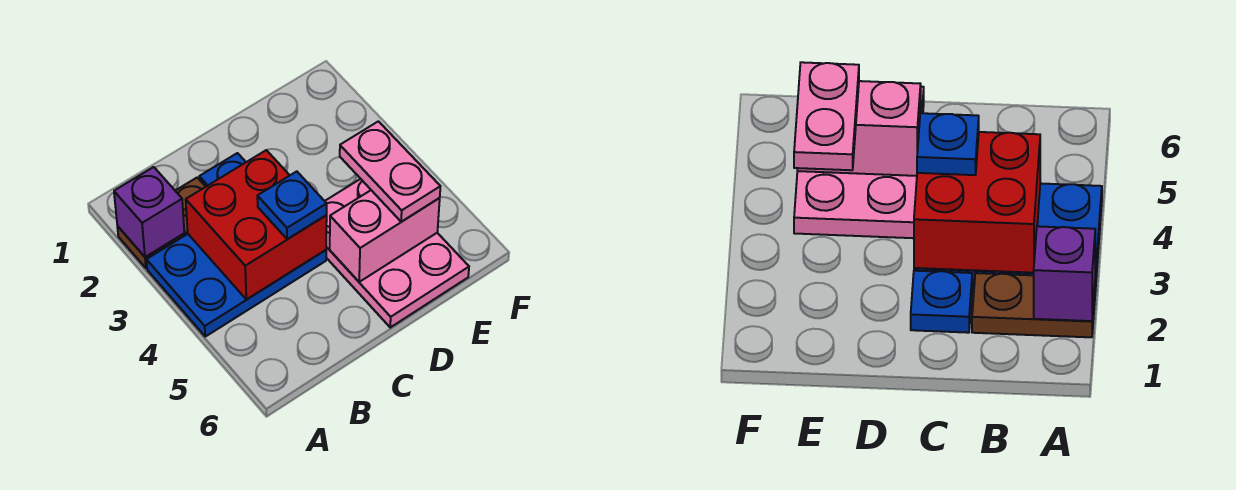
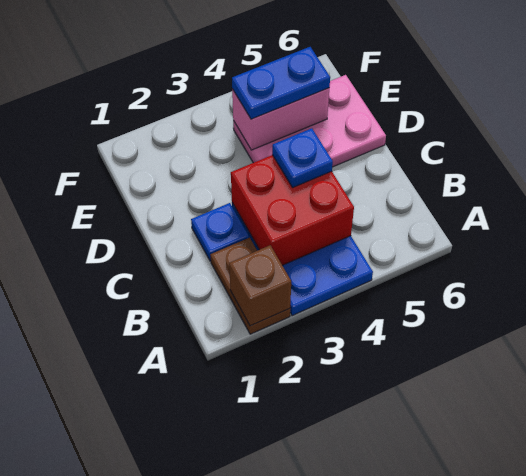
purple 1x1 brick [114,167,184,257] -> brown 1x1 brick [229,245,291,326]
pink 1x2 brick [330,190,440,282] -> pink 1x2 brick turned to [232,88,329,150]
pink 1x2 plate [340,121,440,222] -> blue 1x2 plate [232,47,330,119]

